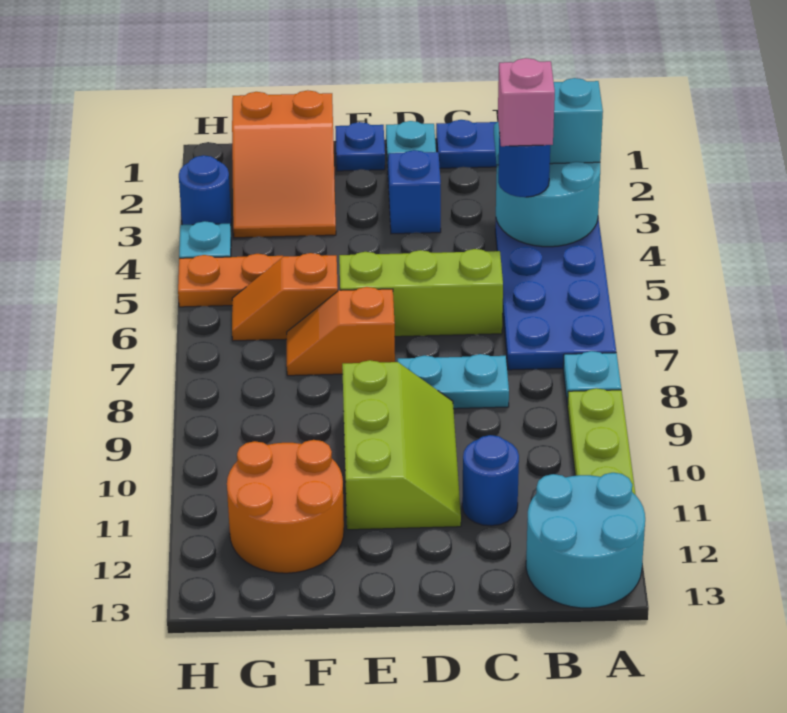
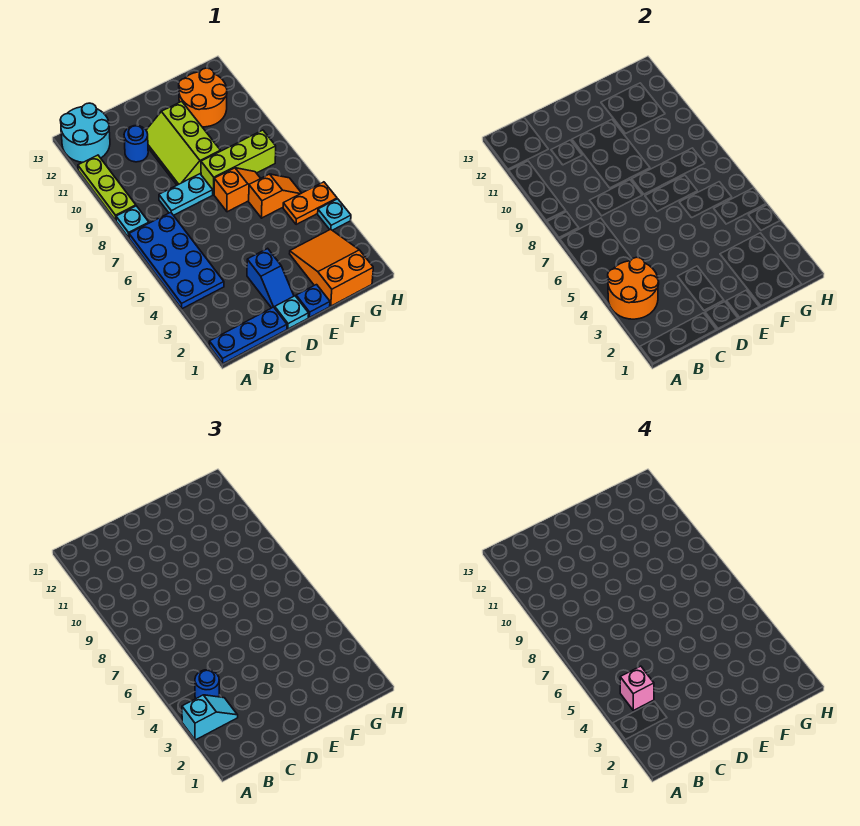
cyan 2x2 round brick [496,162,600,247] -> orange 2x2 round brick [608,257,659,319]
lime 1x3 brick [339,249,503,337] -> lime 1x3 brick moved to [201,130,276,194]
blue 1x1 round brick [179,155,231,225] -> none

